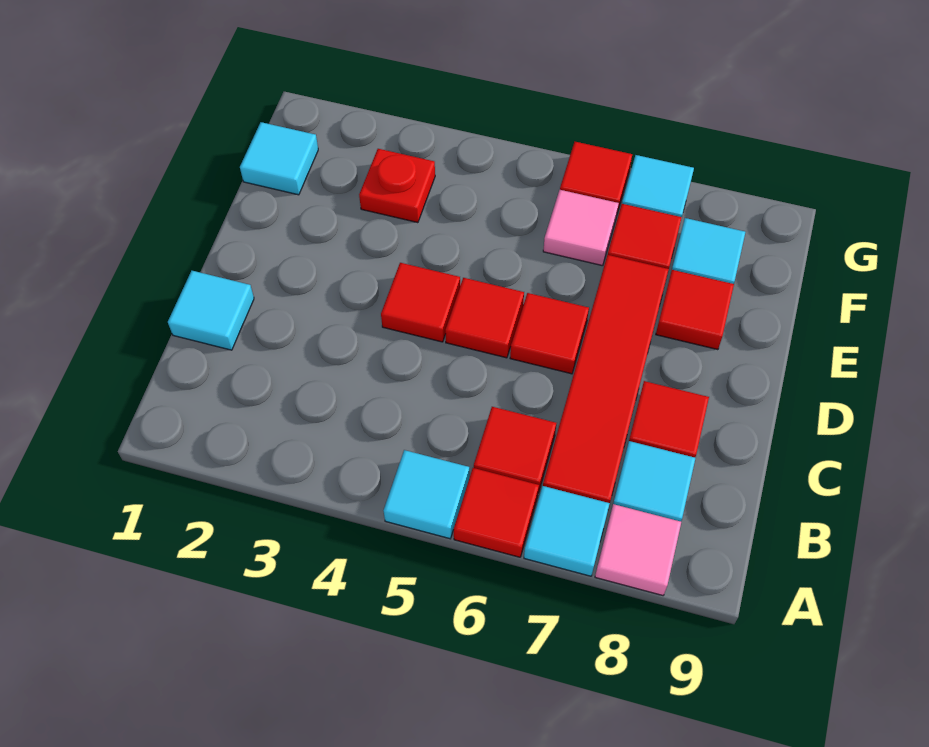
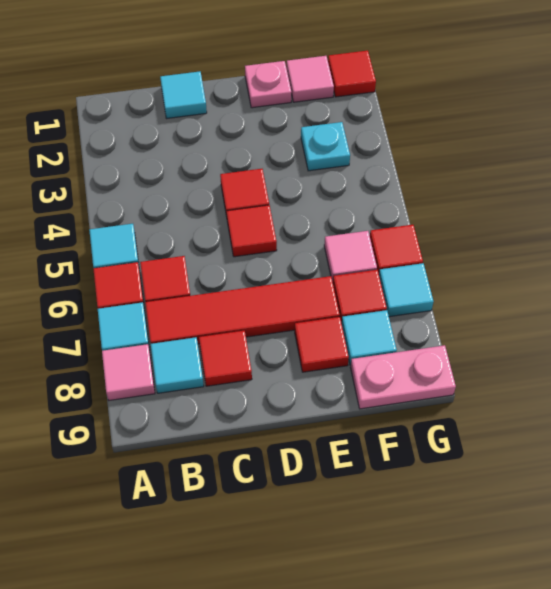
red 1x1 tile [510,293,589,374] -> red 1x1 tile moved to [328,50,376,97]
none -> pink 1x1 plate [245,61,291,108]
cyan 1x1 tile [240,122,318,195] -> pink 1x1 tile [287,56,334,102]
red 1x1 plate [359,149,435,223] -> cyan 1x1 plate [301,122,350,171]
none -> pink 1x2 plate [351,345,456,409]

